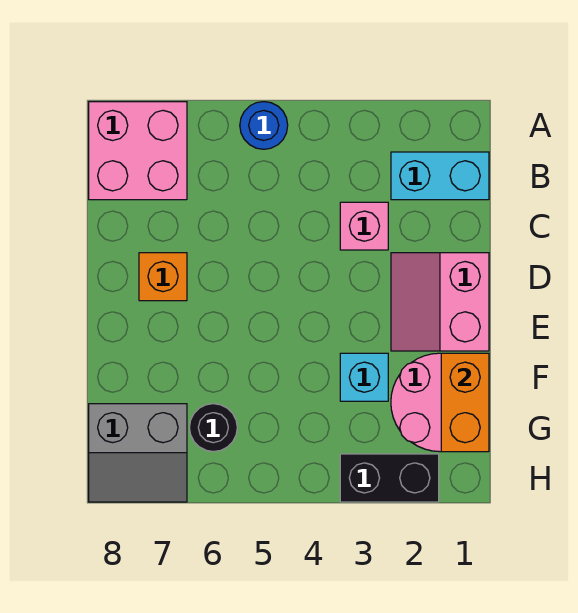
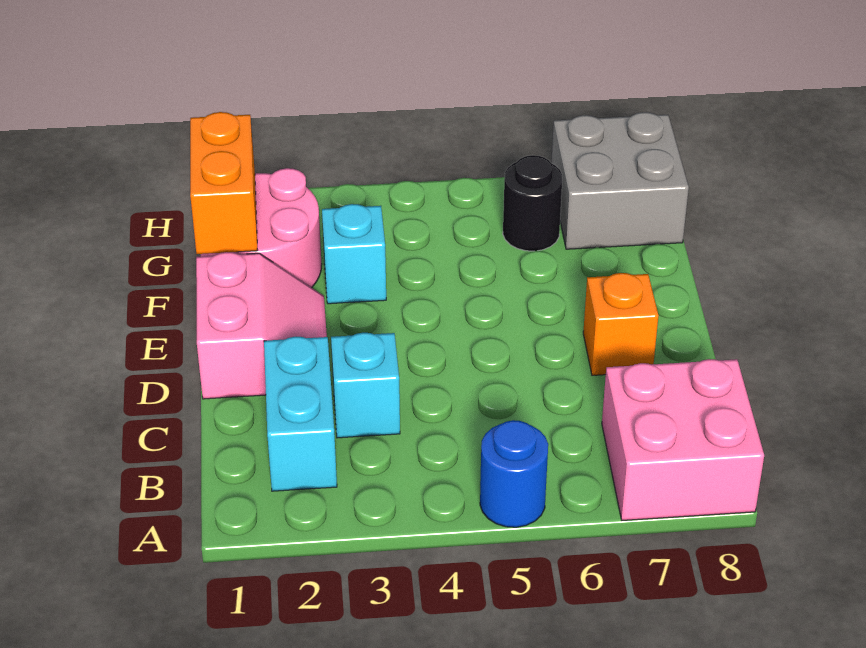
cyan 1x2 brick [391,152,489,200] -> cyan 1x2 brick turned to [264,337,337,491]
pink 1x1 brick [340,202,388,250] -> cyan 1x1 brick [331,333,400,438]
grey 2x2 slope [89,404,187,502] -> grey 2x2 brick [552,112,689,249]
black 1x2 brick [340,454,439,502] -> none

